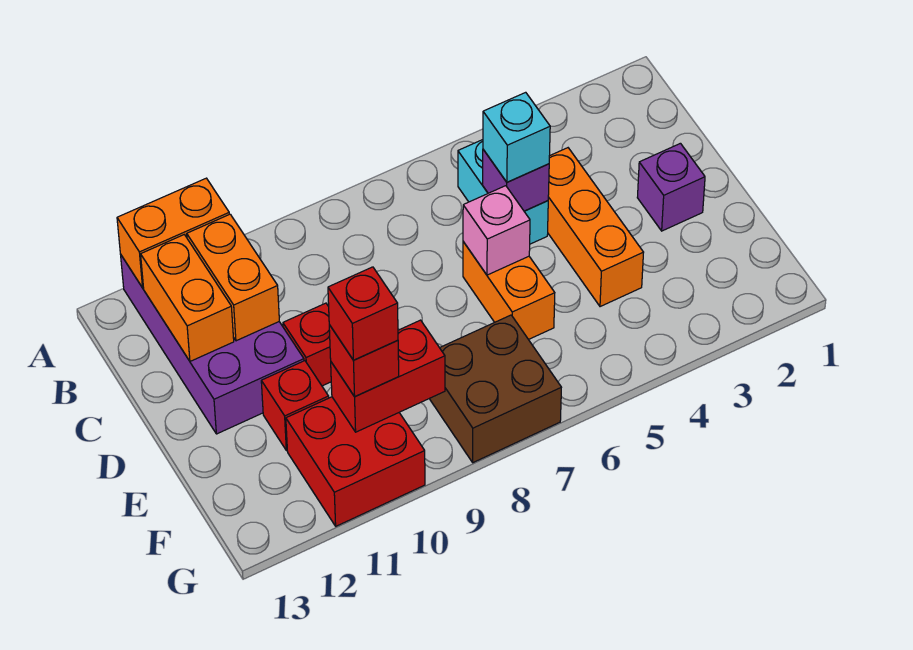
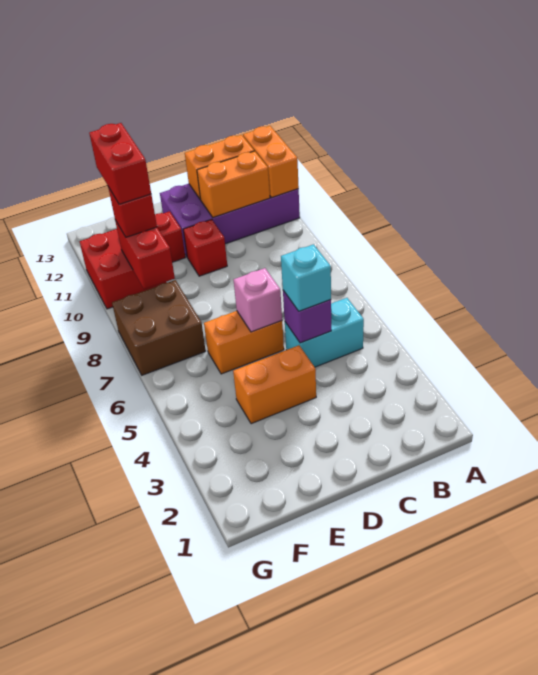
orange 1x3 brick [548,148,644,307] -> orange 1x2 brick [233,345,316,424]
purple 1x1 brick [637,143,705,231] -> none
red 1x1 brick [328,267,398,360] -> red 1x2 brick [89,123,151,204]

